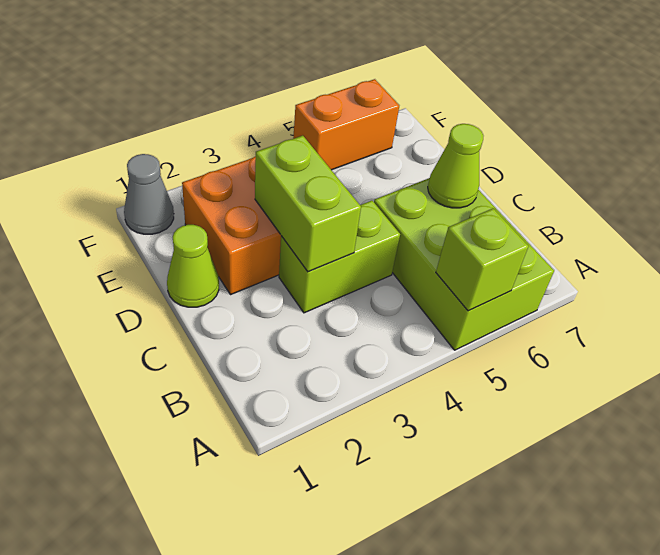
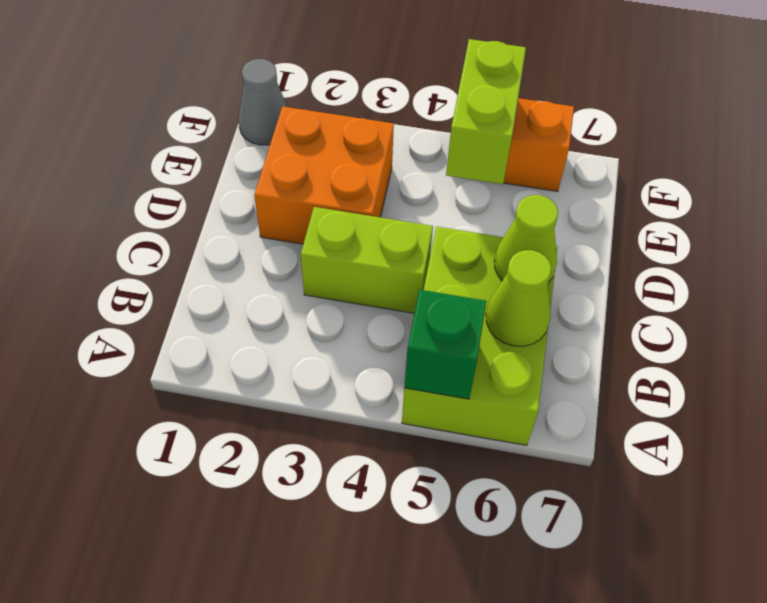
lime 1x1 brick [436,208,528,311] -> green 1x1 brick [404,290,486,399]
lime 1x2 brick [255,136,361,272] -> lime 1x2 brick moved to [446,39,526,184]
lime 1x1 cone [167,225,219,307] -> lime 1x1 cone moved to [486,250,551,346]

